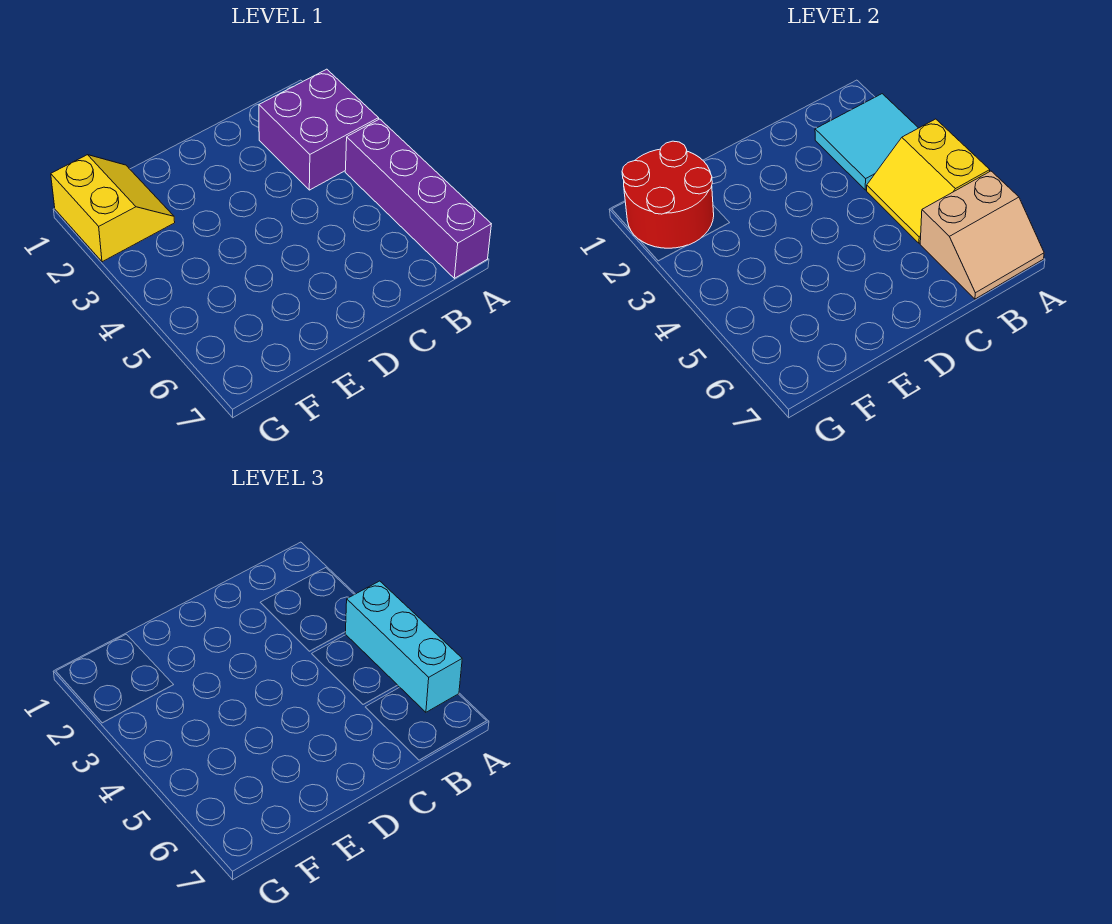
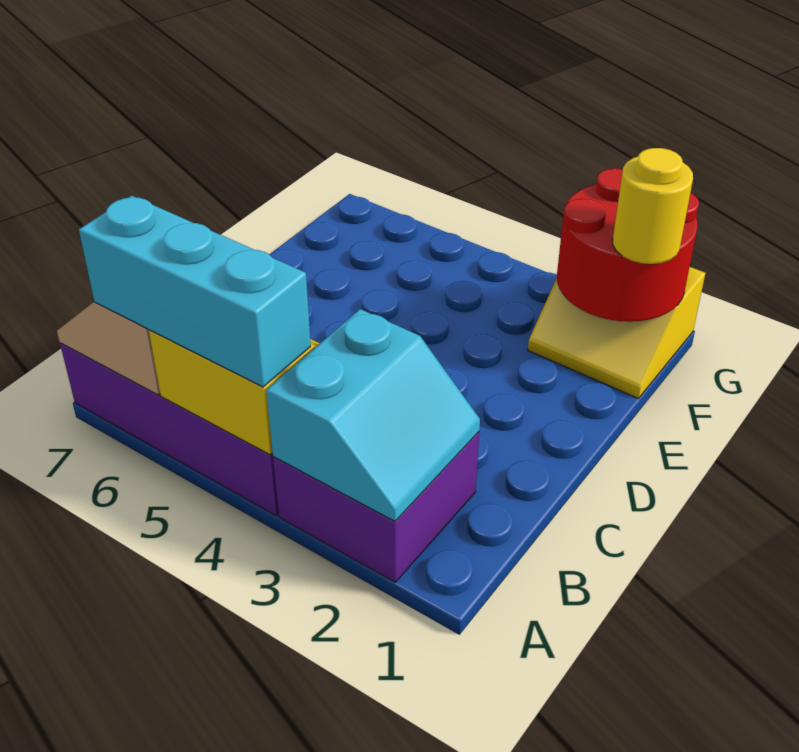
cyan 2x2 tile [815,94,918,190] -> cyan 2x2 slope [266,309,480,521]
none -> yellow 1x1 round brick [613,148,693,264]

